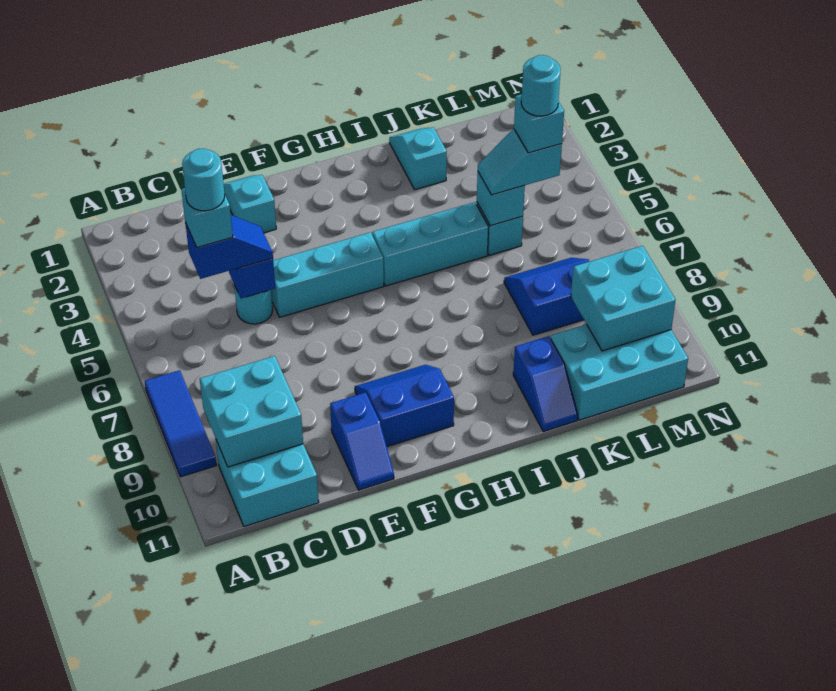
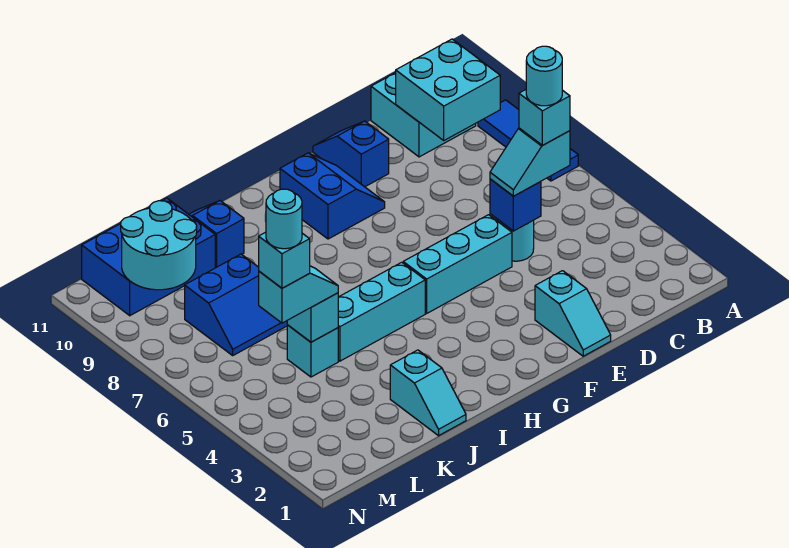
blue 1x2 slope [185,215,273,279] -> cyan 1x2 slope [490,128,570,196]
blue 2x2 slope [355,365,454,447] -> blue 2x2 slope turned to [280,153,385,239]
cyan 2x3 brick [551,325,688,420] -> blue 2x3 brick [82,198,215,316]
cyan 2x2 brick [571,246,675,351] -> cyan 2x2 round brick [121,201,197,290]

